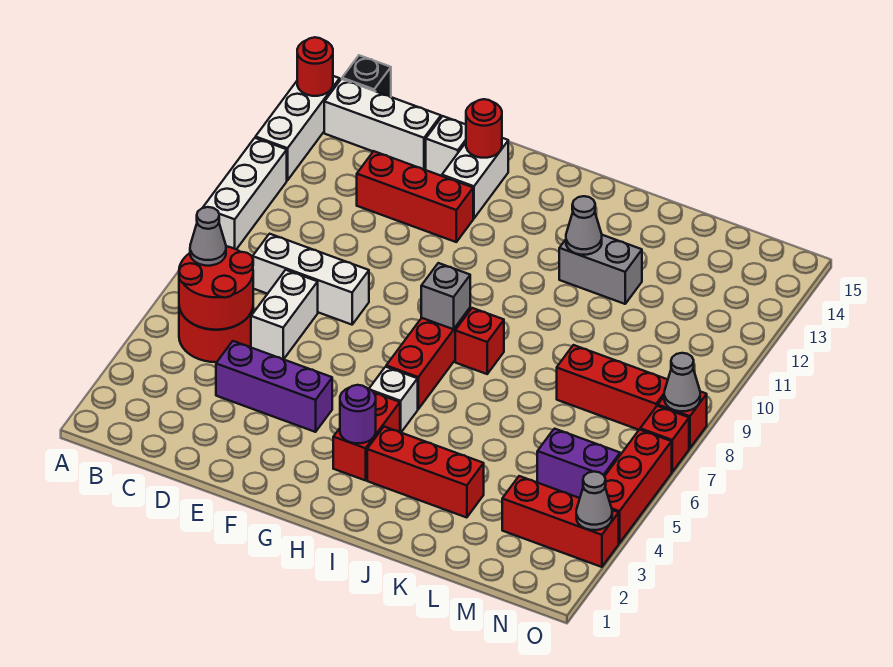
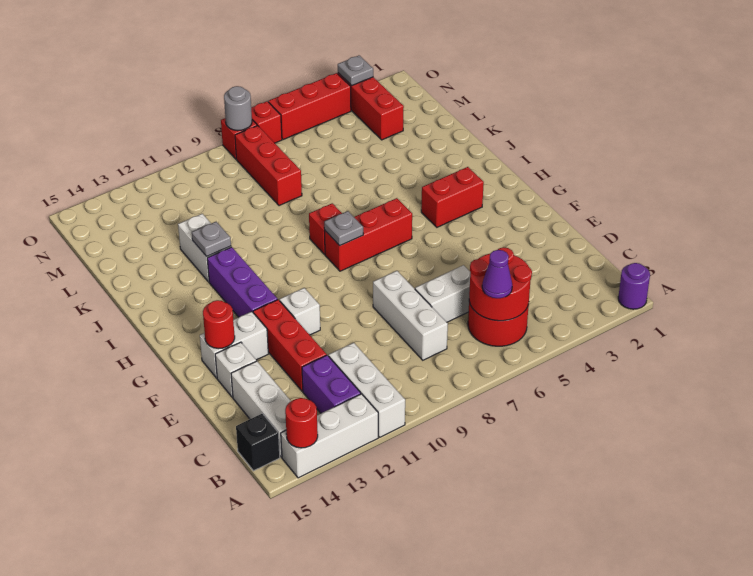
white 1x3 brick [203,138,287,249] -> white 1x3 brick turned to [329,343,405,437]
grey 1x1 cone [190,207,226,266] -> purple 1x1 cone [482,250,512,298]
purple 1x3 brick [216,341,332,432] -> purple 1x3 brick moved to [207,247,278,317]
purple 1x1 round brick [340,385,376,443] -> purple 1x1 round brick moved to [618,263,650,309]
white 1x1 brick [369,367,418,432] -> white 1x1 brick moved to [279,288,320,335]
grey 1x1 brick [421,263,470,329] -> grey 1x1 plate [324,211,363,246]
red 1x3 brick [367,427,484,518] -> none
grey 1x2 brick [559,235,642,304] -> white 1x2 brick [178,214,231,282]
grey 1x1 cone [566,196,602,255] -> grey 1x1 plate [192,222,231,257]
purple 1x2 brick [537,429,620,498] -> purple 1x2 brick moved to [302,355,361,413]
grey 1x1 cone [576,472,612,530] -> grey 1x1 plate [338,56,373,86]
grey 1x1 cone [664,353,700,411] -> grey 1x1 round brick [224,86,252,131]

